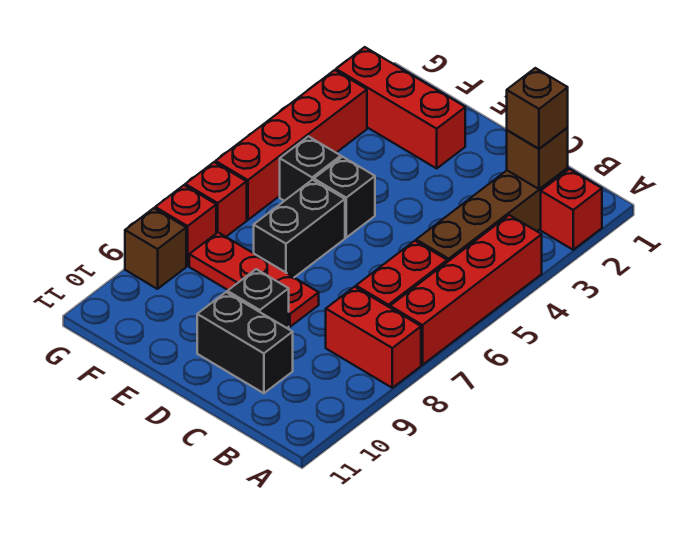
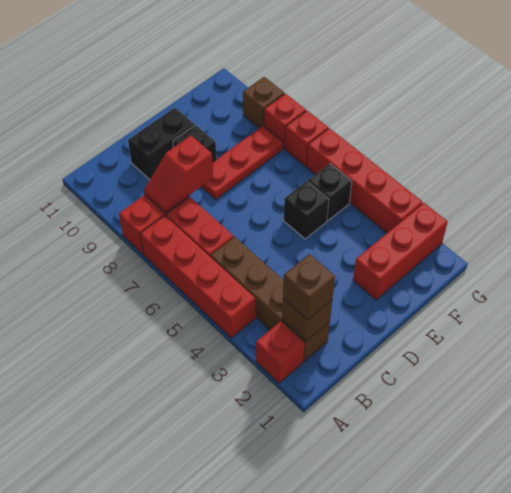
none -> red 1x2 slope [144,135,213,213]
black 1x2 brick [254,180,345,277] -> none

